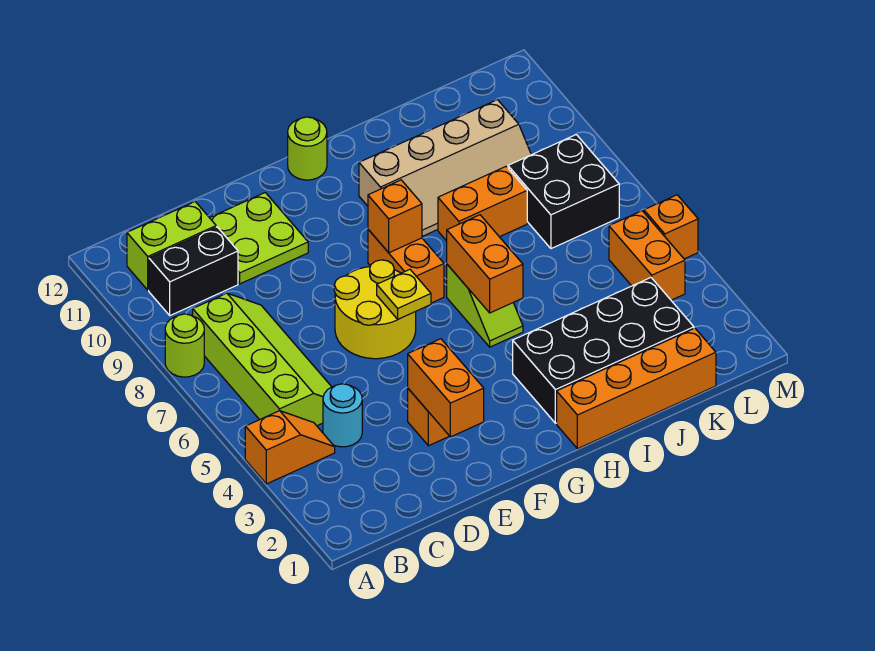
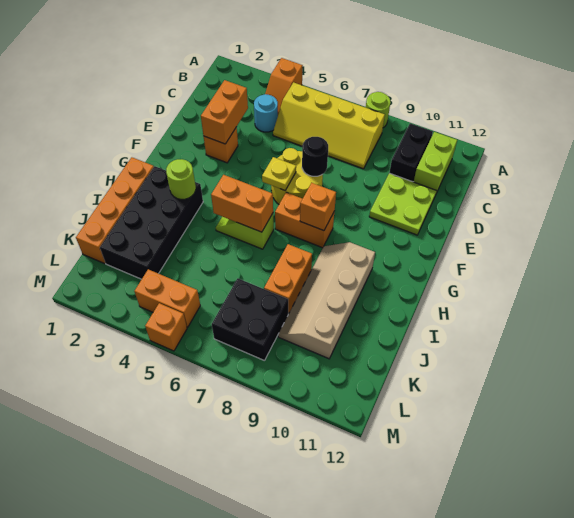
lime 2x4 slope [193,293,331,426] -> yellow 2x4 slope [273,82,385,169]
orange 1x2 brick [408,339,484,437] -> orange 1x2 brick turned to [201,80,248,144]
none -> black 1x1 round brick [302,137,328,176]
lime 1x1 round brick [288,117,327,180] -> lime 1x1 round brick moved to [166,159,196,199]

